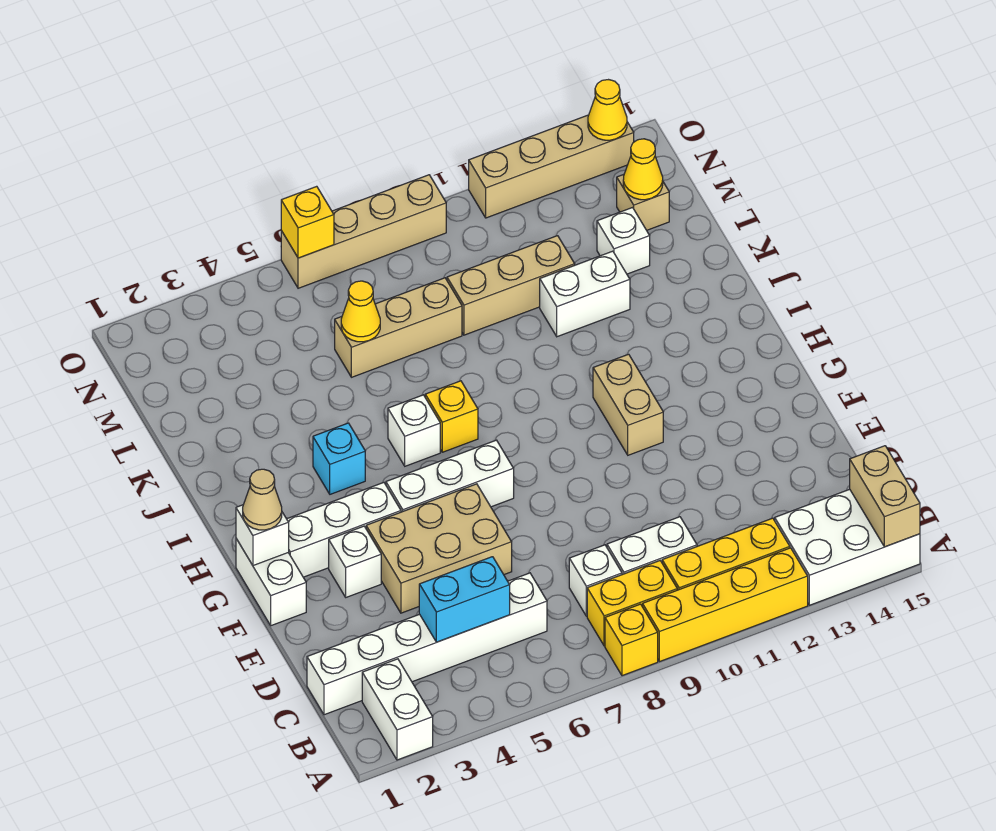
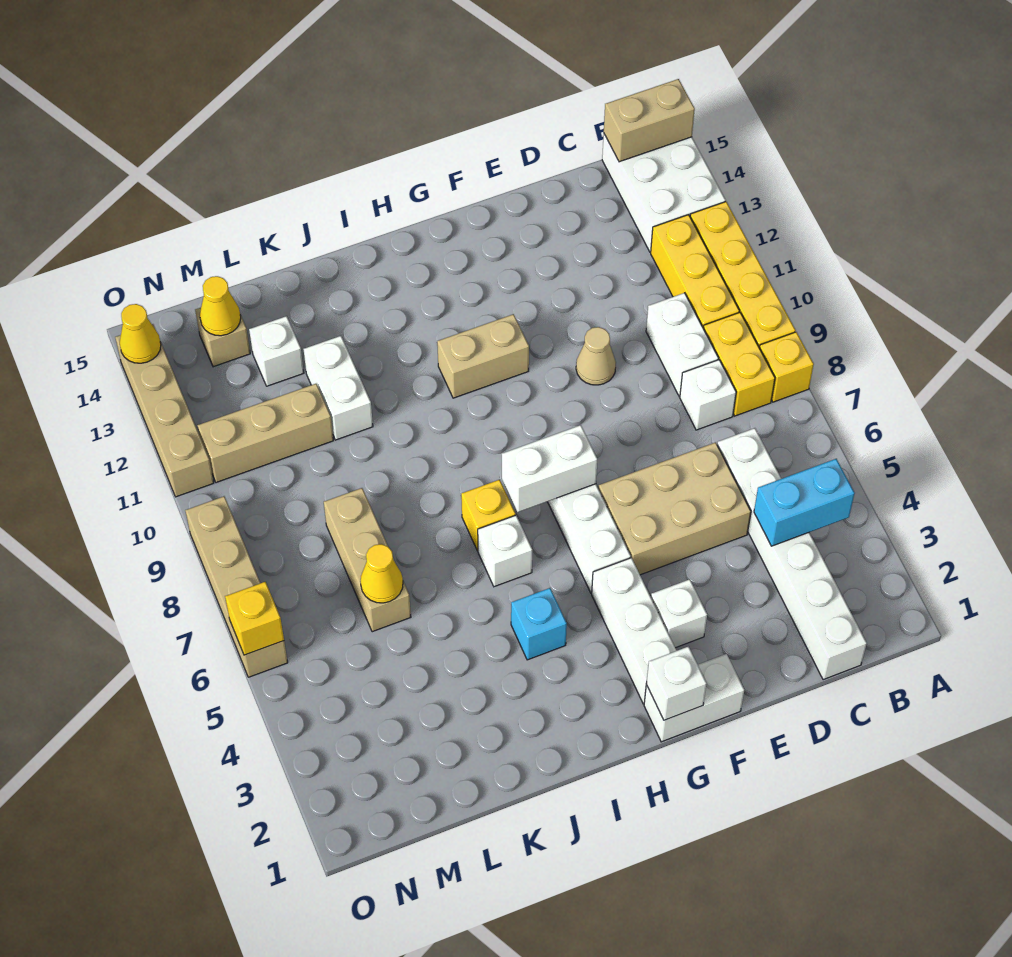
white 1x2 brick [362,659,433,760] -> white 1x2 brick moved to [502,425,597,512]
cyan 1x2 brick [419,557,510,642] -> cyan 1x2 brick turned to [754,459,855,546]
tan 2x3 brick [366,484,512,613] -> tan 2x3 brick turned to [598,442,751,575]
tan 1x1 cone [243,469,282,530] -> tan 1x1 cone moved to [576,327,616,385]
tan 1x3 brick [447,236,575,335] -> tan 1x3 brick turned to [197,384,333,482]

